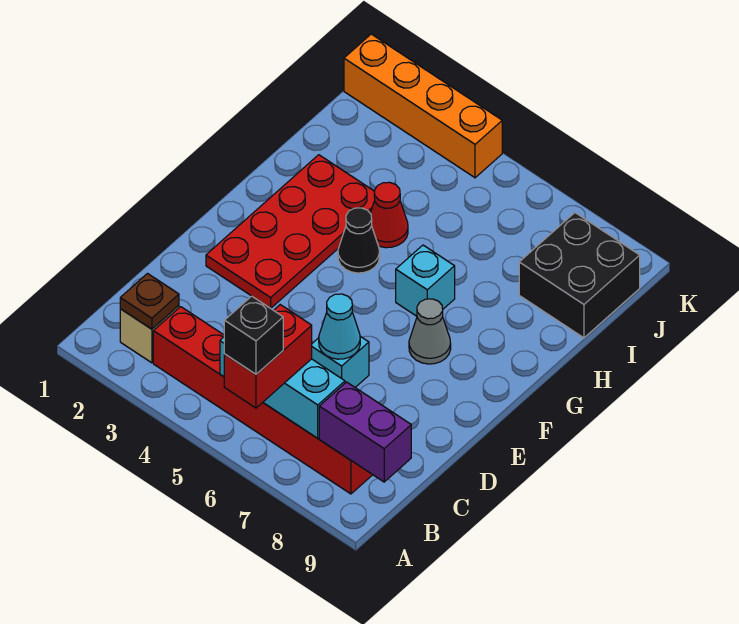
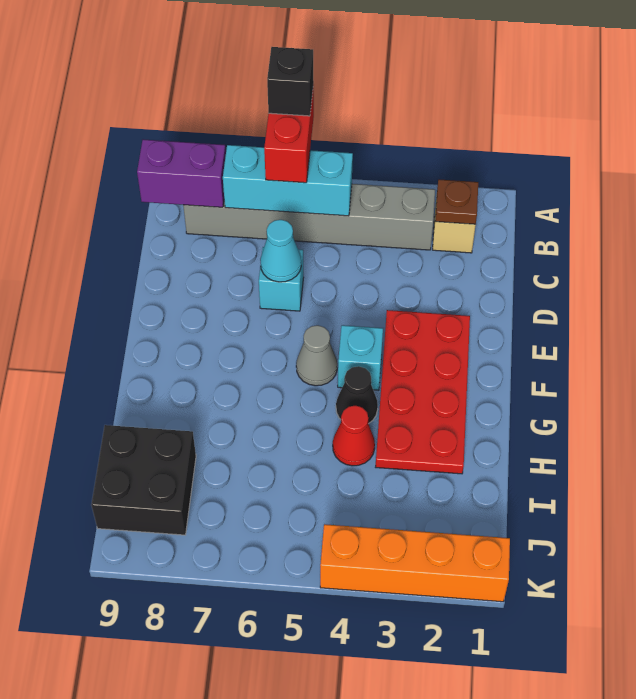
red 1x6 brick [153,307,372,494] -> grey 1x6 brick [183,184,435,250]
grey 1x1 cone [409,299,451,364] -> grey 1x1 cone moved to [296,325,337,386]
cyan 1x1 brick [396,245,455,316] -> cyan 1x1 brick moved to [338,325,383,390]

